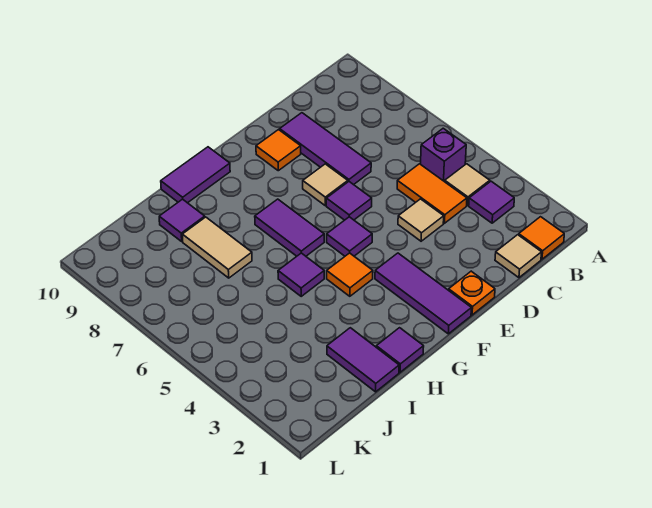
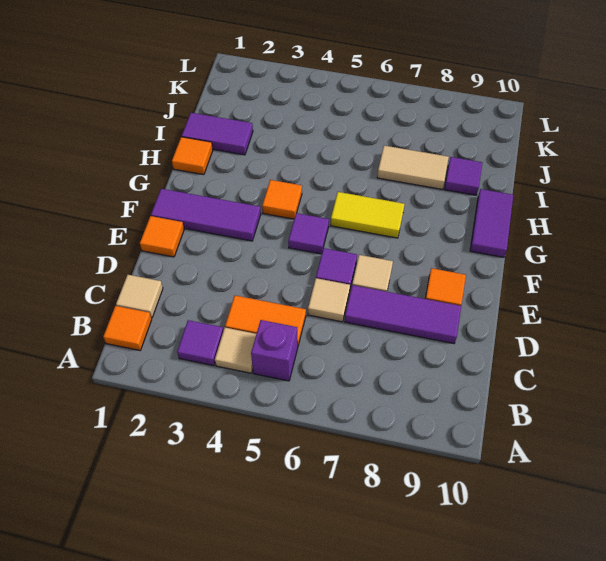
tan 1x1 tile [398,199,444,241] -> tan 1x1 tile moved to [308,278,350,322]
orange 1x1 plate [449,271,495,315] -> orange 1x1 tile [140,216,184,257]
purple 1x2 tile [255,199,324,256] -> yellow 1x2 tile [331,192,405,238]
purple 1x1 tile [376,328,424,372] -> orange 1x1 tile [172,137,213,175]
purple 1x1 tile [278,253,324,296] -> none

